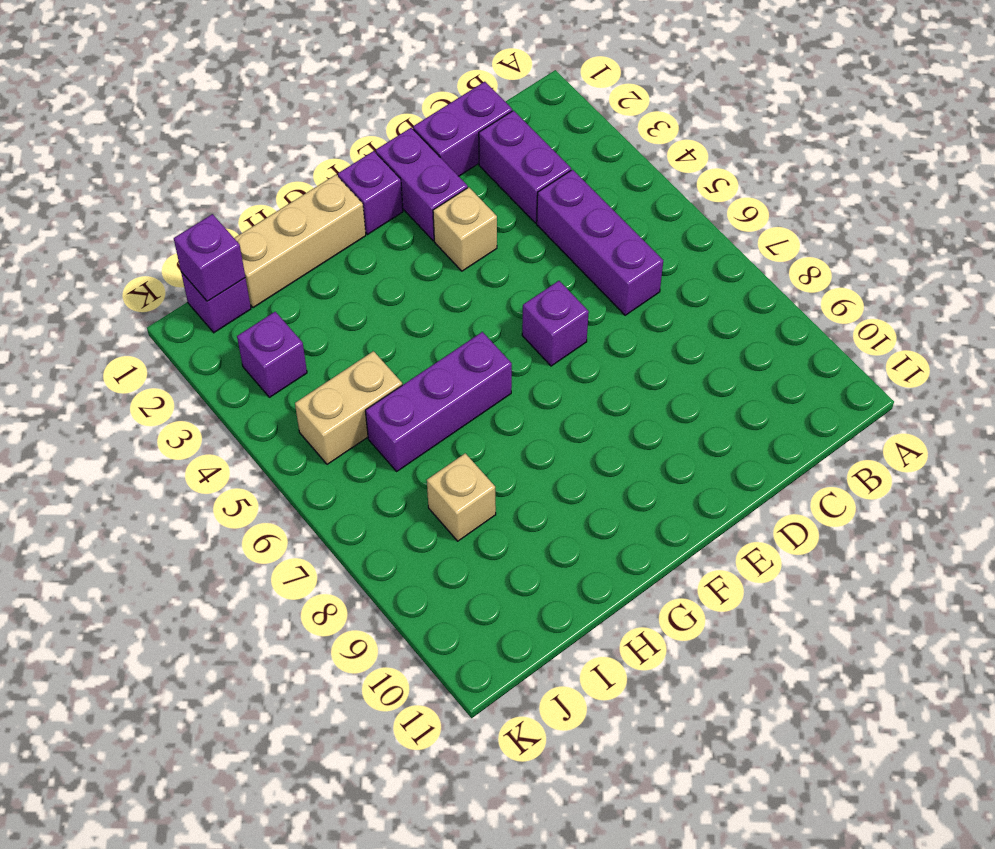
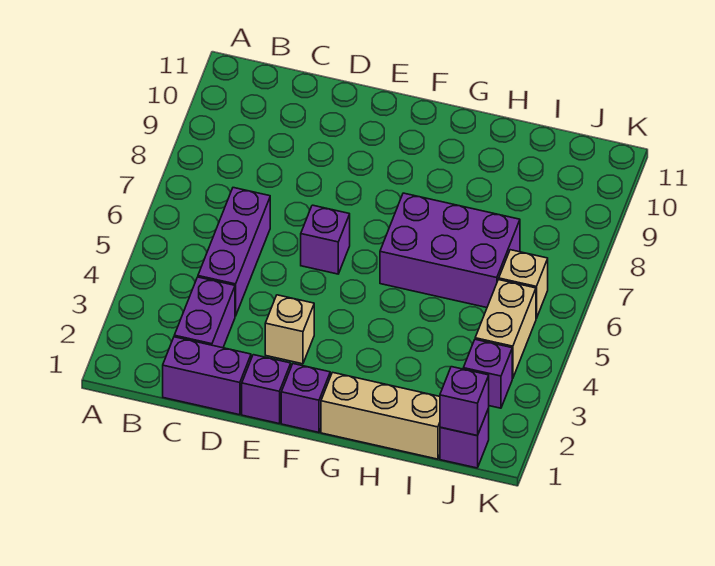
purple 1x2 brick [376,128,468,241] -> purple 1x1 brick [242,355,291,423]
purple 1x3 brick [365,332,512,471] -> purple 2x3 brick [380,193,520,308]
tan 1x2 brick [295,351,402,464] -> tan 1x2 brick turned to [475,280,536,378]
tan 1x1 brick [427,453,496,541] -> tan 1x1 brick moved to [499,250,548,318]

